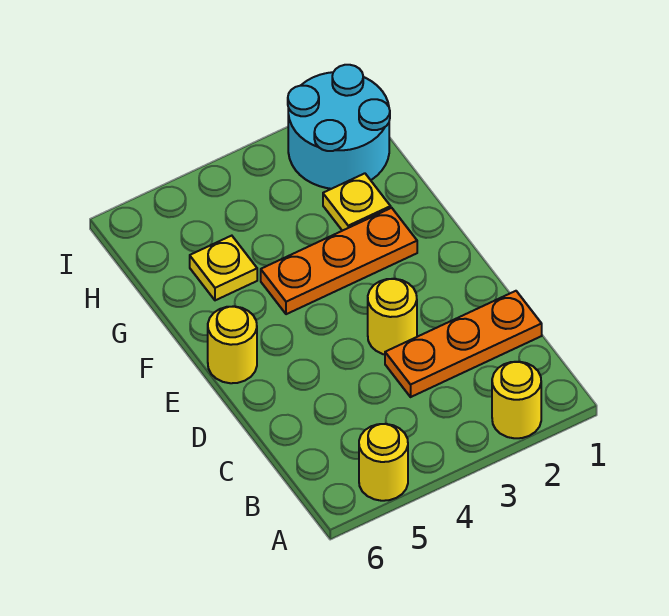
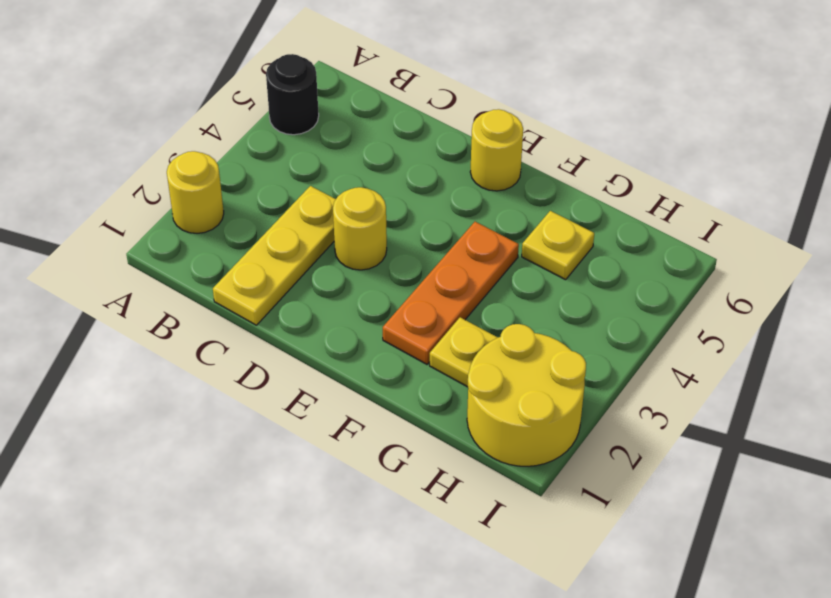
yellow 1x1 round brick [359,424,408,501] -> black 1x1 round brick [266,54,319,135]
orange 1x3 plate [385,291,542,397] -> yellow 1x3 plate [213,186,336,325]
cyan 2x2 round brick [288,65,390,189] -> yellow 2x2 round brick [467,324,586,466]

